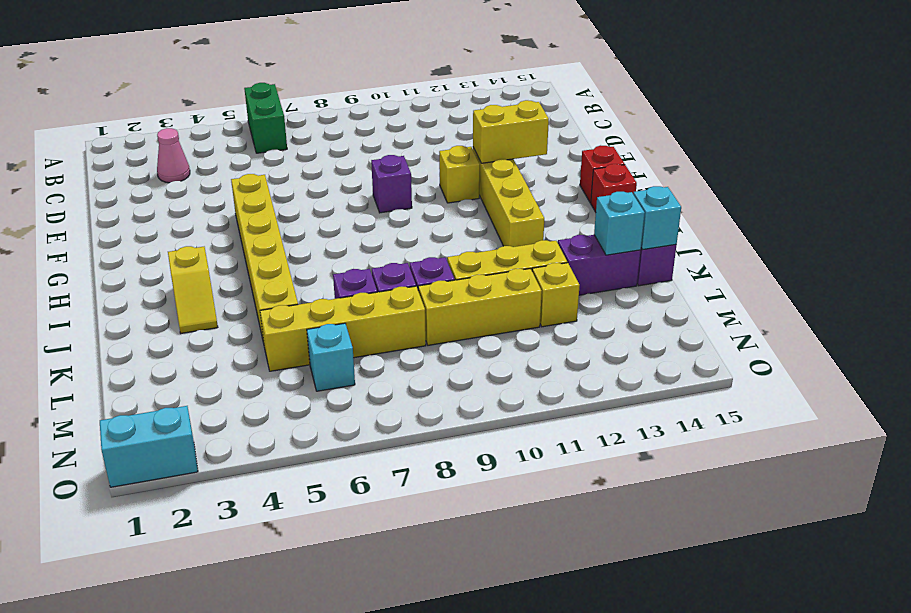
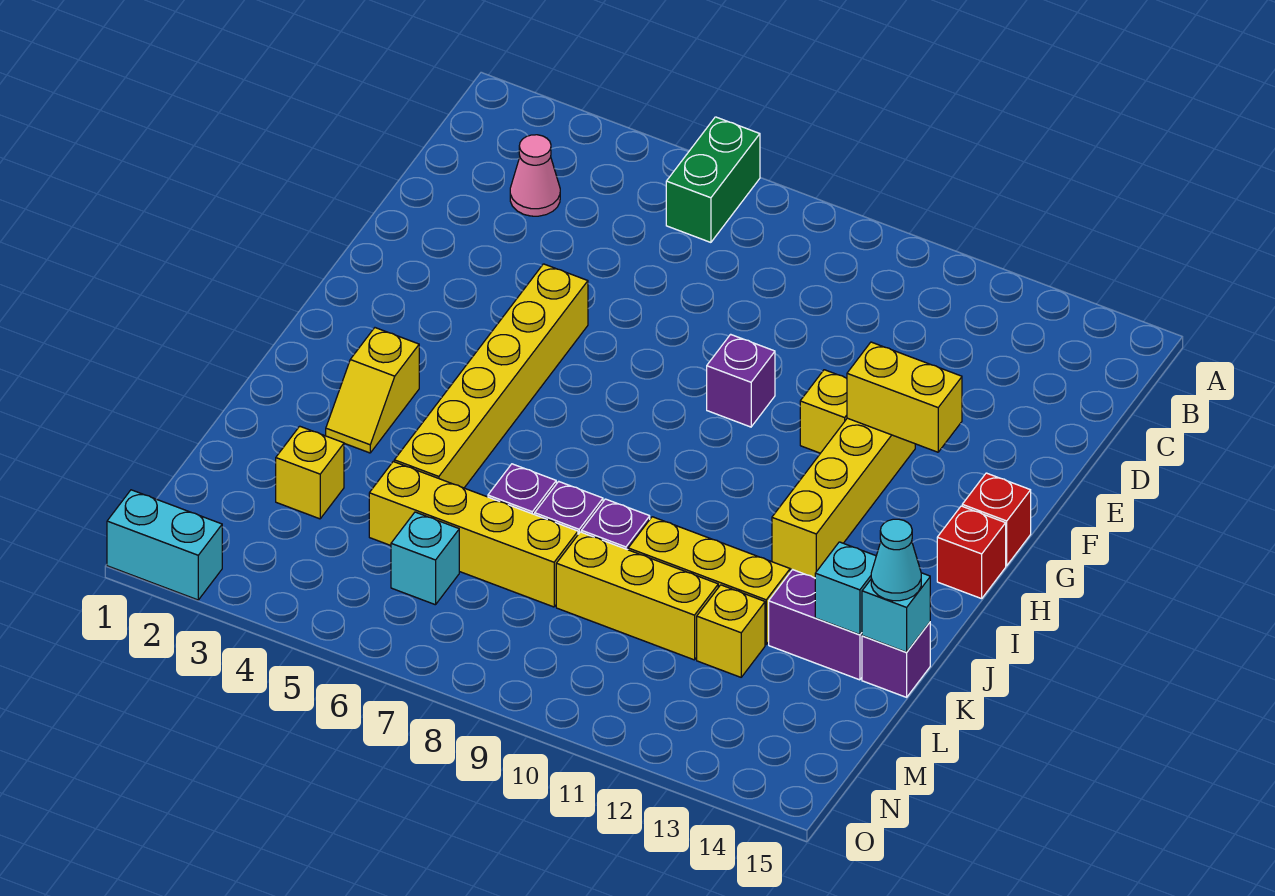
none -> cyan 1x1 cone [871,519,921,601]
none -> yellow 1x1 brick [276,426,344,519]

